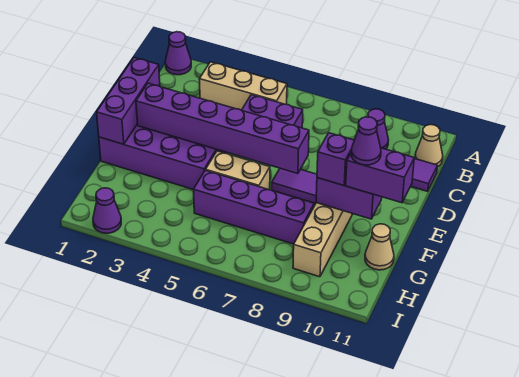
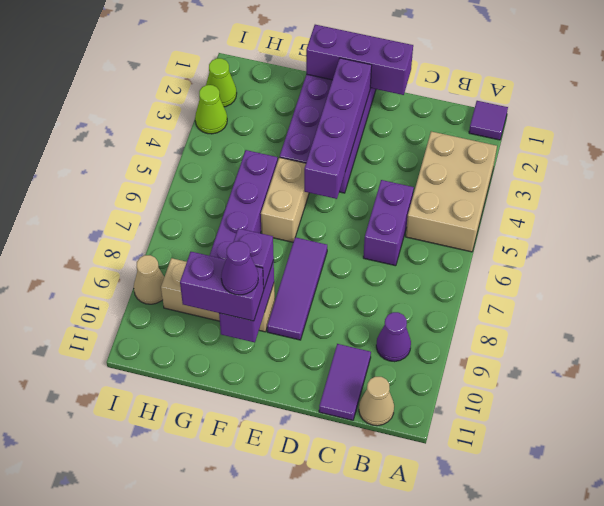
purple 1x1 cone [165,32,191,75] -> purple 1x1 tile [469,101,508,140]
tan 1x3 brick [199,62,287,110] -> tan 2x3 brick [406,131,497,252]
purple 1x6 brick [136,83,309,174] -> purple 1x4 brick [304,58,372,199]
purple 1x2 brick [346,148,414,203] -> purple 1x2 brick turned to [180,252,264,321]
tan 1x1 cone [365,224,394,270] -> tan 1x1 cone moved to [134,255,164,304]
purple 1x1 cone [93,188,121,233] -> lime 1x1 cone [206,58,237,107]
none -> lime 1x1 cone [195,85,227,134]

